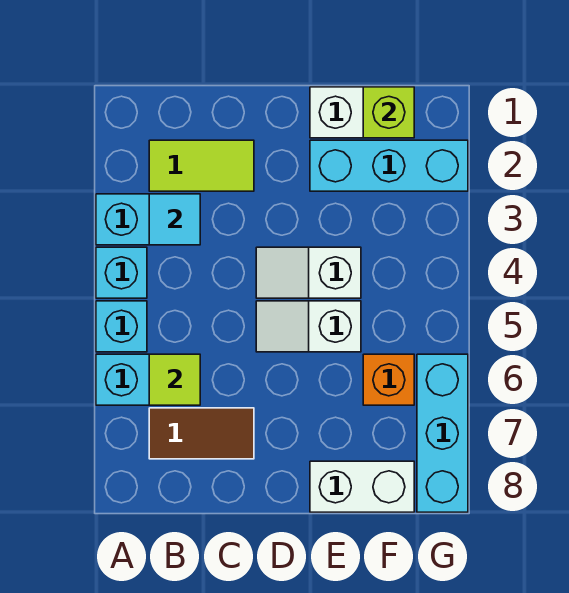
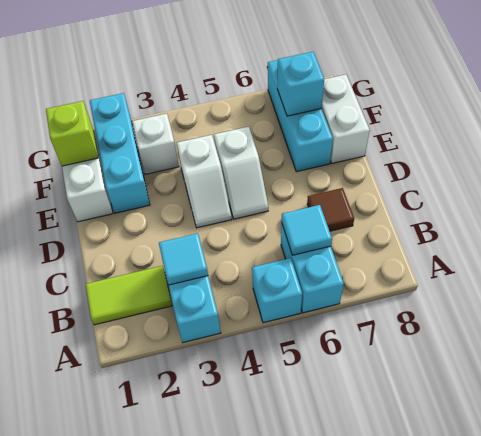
cyan 1x1 brick [96,247,147,298] -> cyan 1x1 brick moved to [277,52,324,116]
lime 1x2 tile [149,140,254,191] -> lime 1x2 tile turned to [85,266,172,325]
lime 1x1 tile [149,354,200,405] -> cyan 1x1 tile [282,205,332,255]
brown 1x2 tile [149,408,254,459] -> brown 1x1 tile [307,188,354,231]
none -> white 1x1 brick [132,114,179,174]
orange 1x1 brick [363,354,414,405] -> none
cyan 1x3 brick [417,354,468,512] -> cyan 1x3 brick turned to [268,60,333,172]

